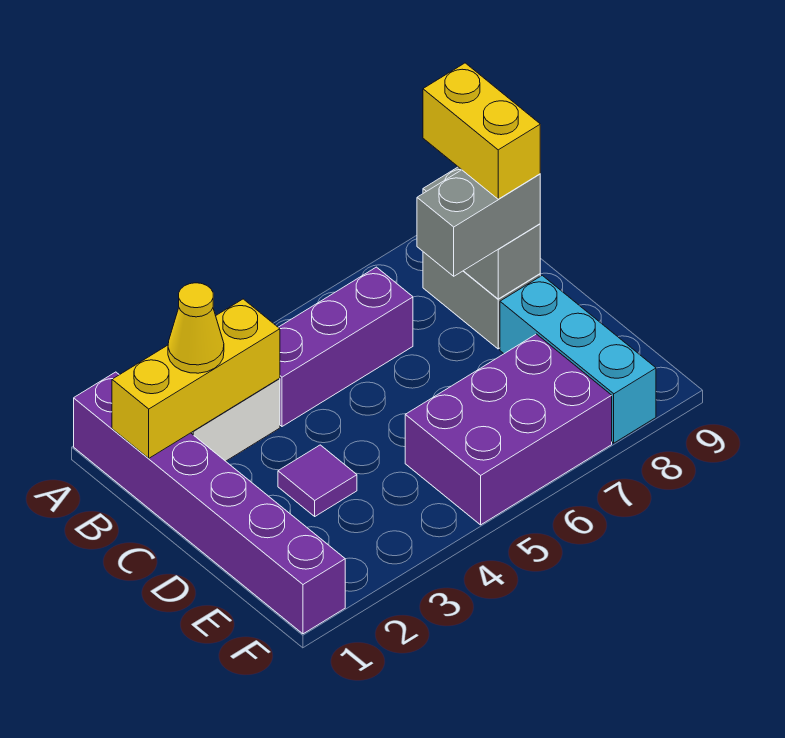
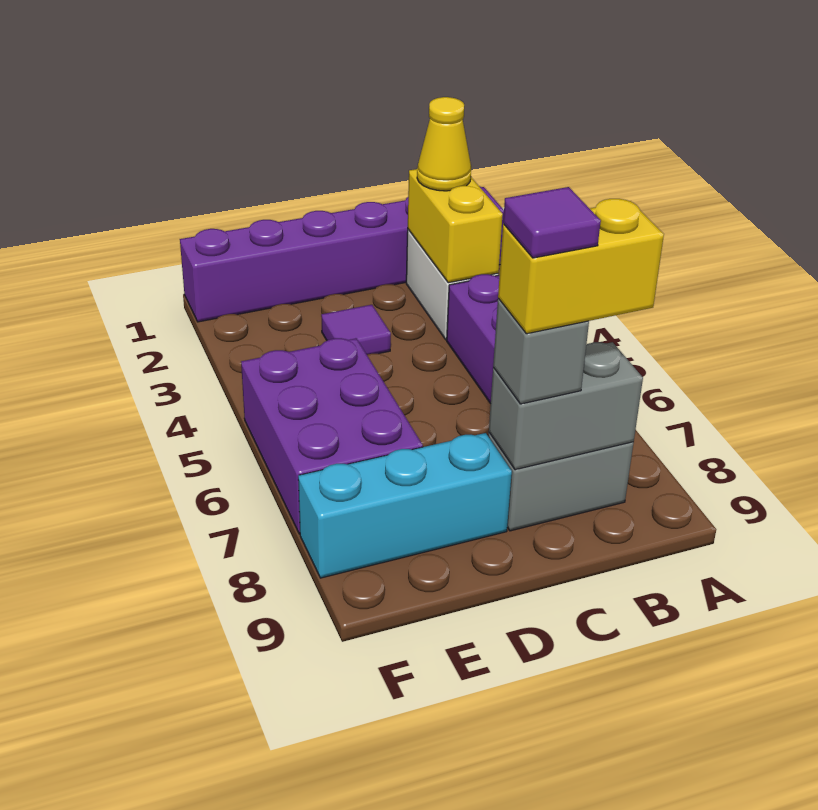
yellow 1x3 brick [112,299,280,458] -> yellow 1x2 brick [408,169,503,283]
grey 1x2 brick [417,170,540,276] -> grey 1x1 brick [493,298,589,404]
none -> purple 1x1 tile [503,187,601,258]

